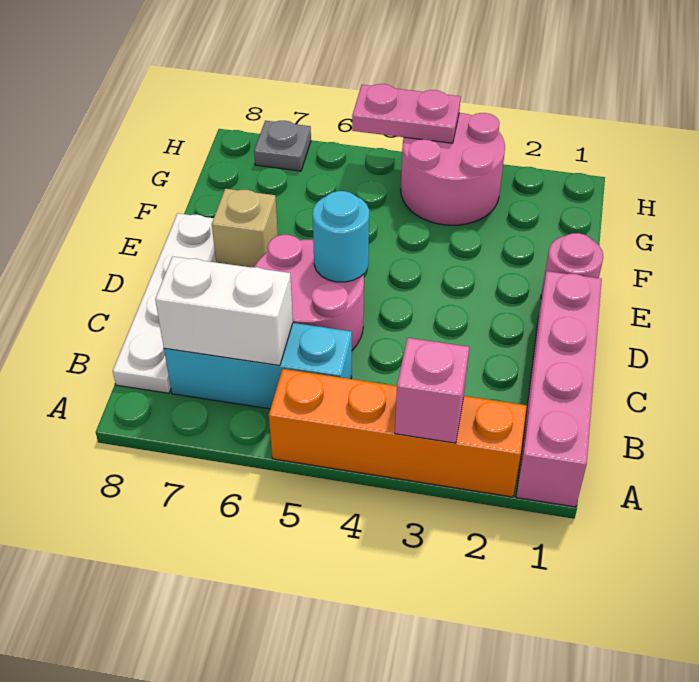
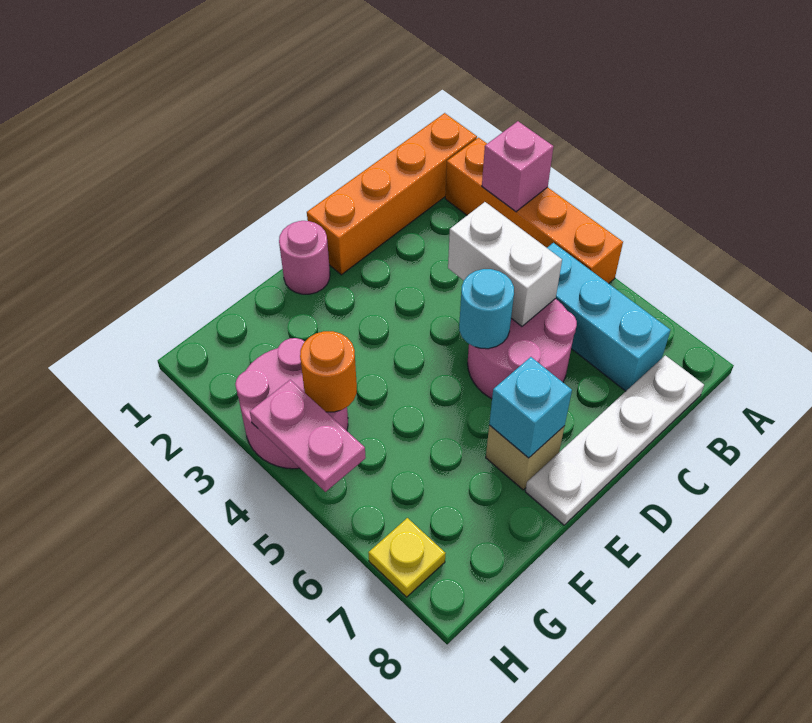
pink 1x4 brick [516,271,602,507] -> orange 1x4 brick [307,113,477,275]
white 1x2 brick [155,257,293,366] -> white 1x2 brick moved to [448,202,562,326]
none -> cyan 1x1 brick [489,357,572,458]
none -> orange 1x1 round brick [300,331,357,412]
grey 1x1 plate [254,121,311,171] -> yellow 1x1 plate [368,518,446,597]

